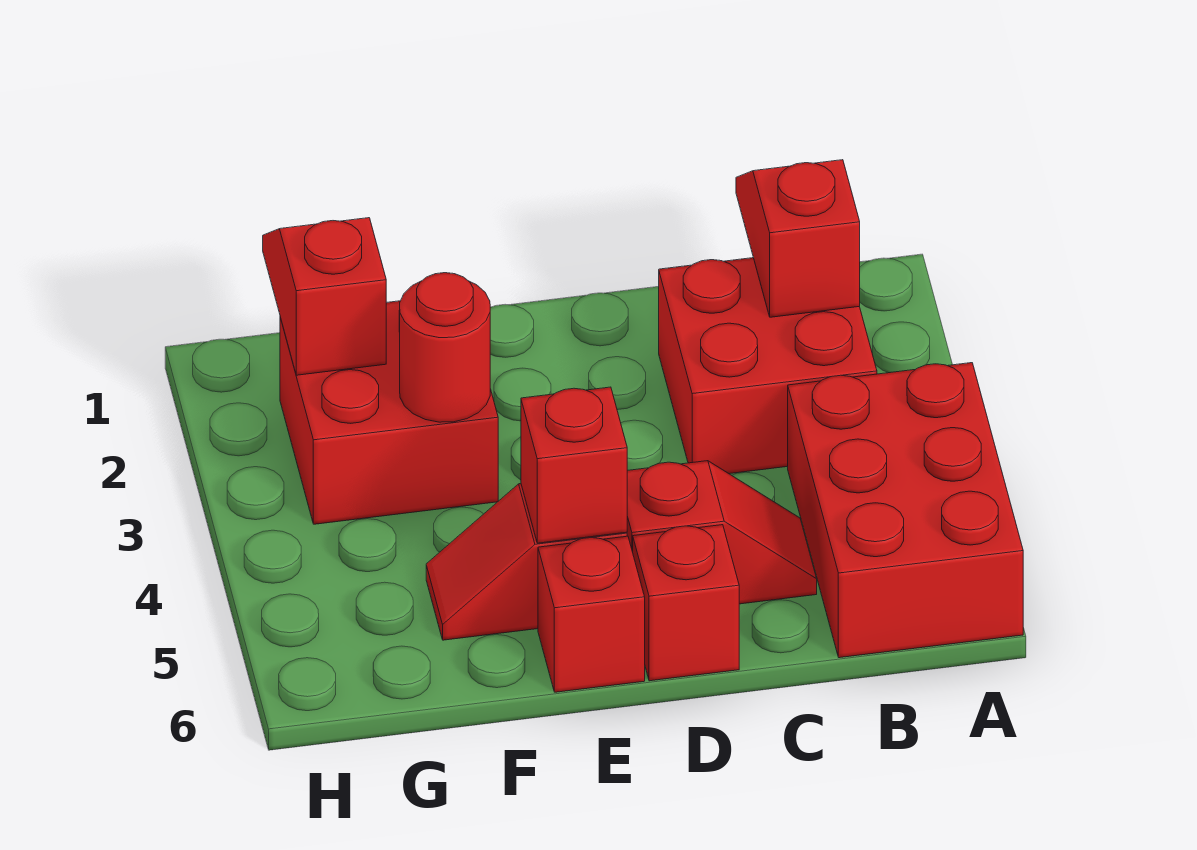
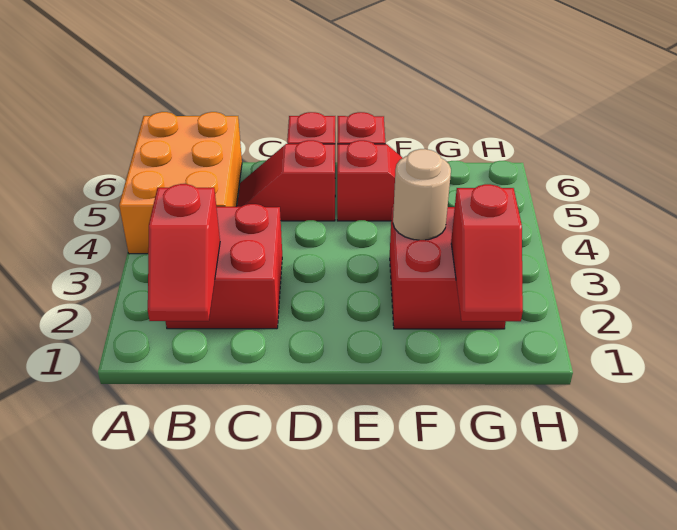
red 2x3 brick [788,363,1023,658] -> orange 2x3 brick [119,112,242,254]
red 1x1 brick [521,387,627,543] -> none
red 1x1 round brick [399,273,490,422] -> tan 1x1 round brick [393,149,451,240]

